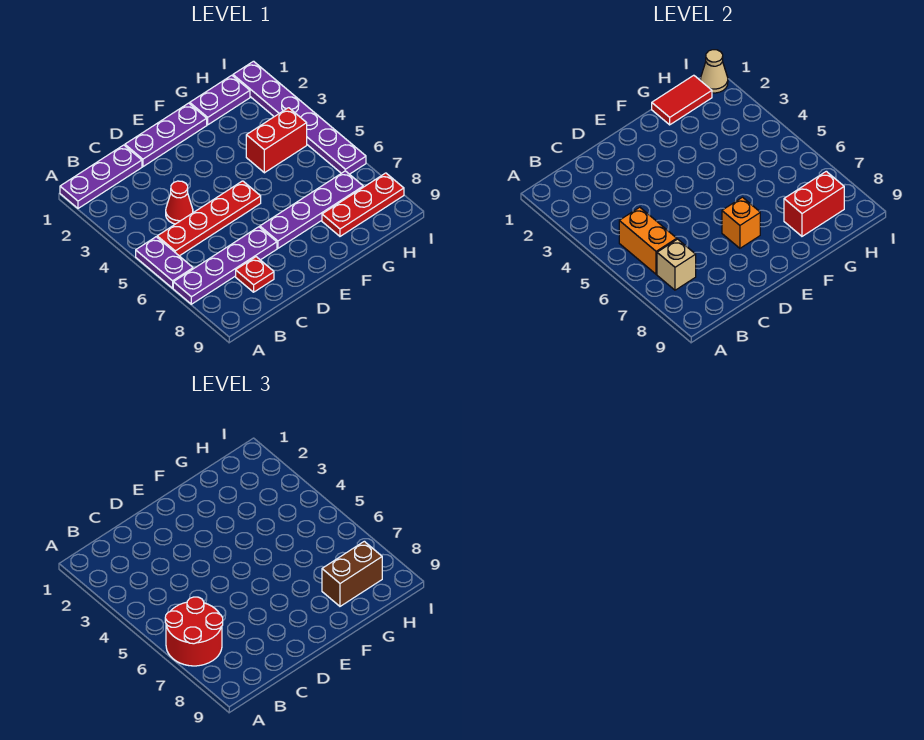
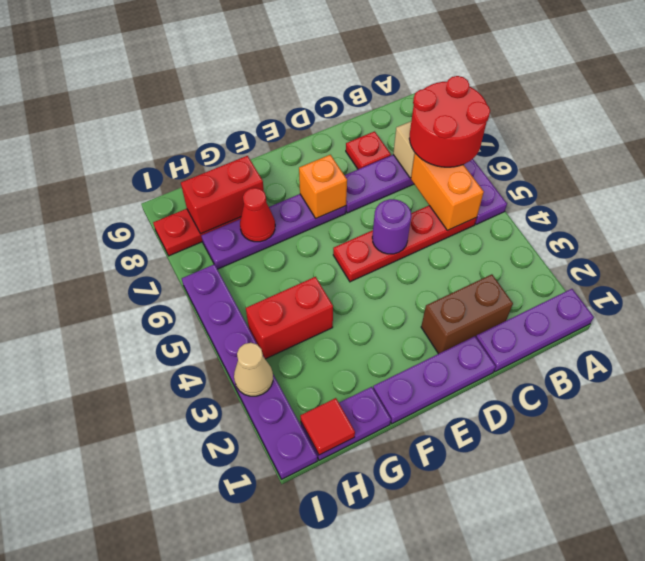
red 1x1 cone [166,181,193,224] -> red 1x1 cone moved to [240,188,275,242]
none -> purple 1x1 round brick [372,199,411,254]
red 1x2 tile [652,75,712,125] -> red 1x1 tile [300,398,355,455]
brown 1x2 brick [322,541,382,606] -> brown 1x2 brick moved to [421,274,513,354]
tan 1x1 cone [701,50,728,93] -> tan 1x1 cone moved to [234,343,273,396]

